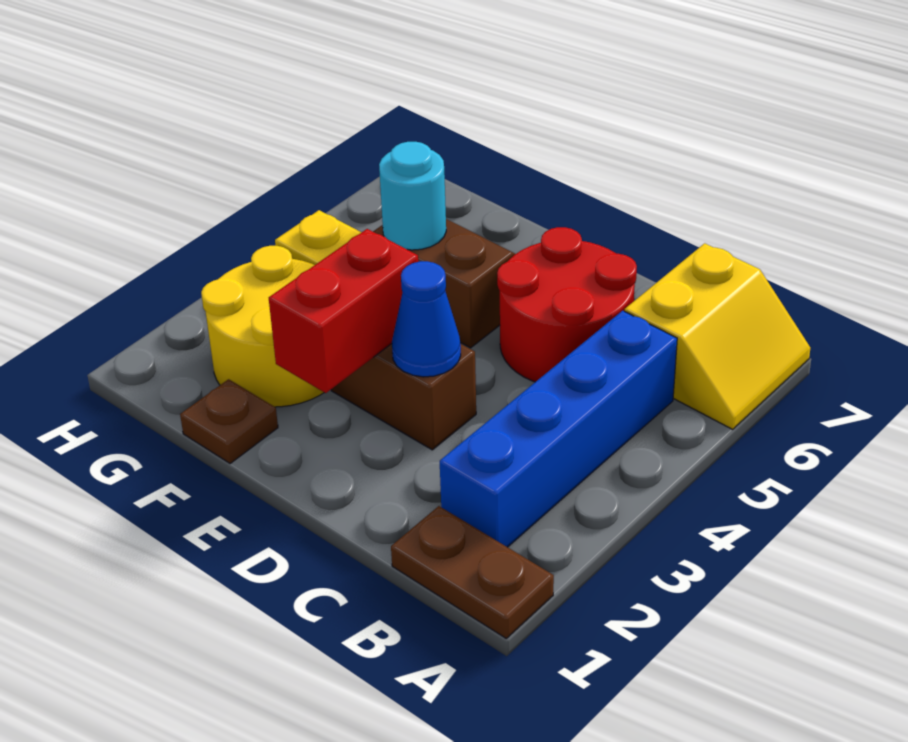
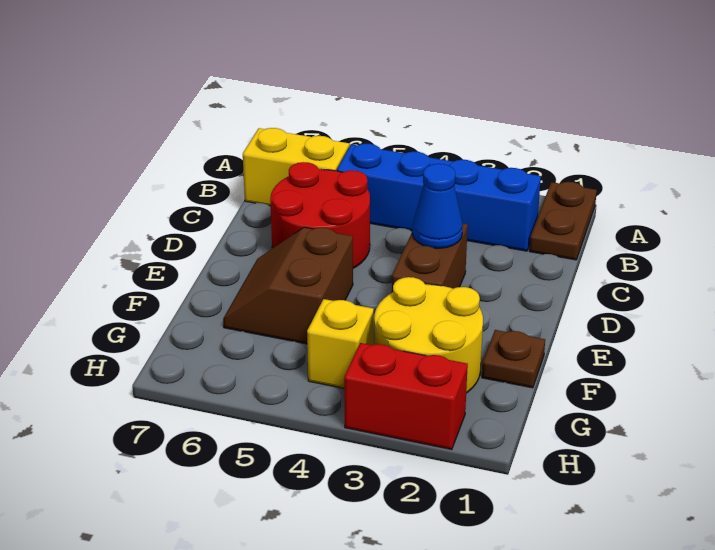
red 1x2 brick [269,229,418,393] -> red 1x2 brick moved to [344,343,468,450]
cyan 1x1 round brick [379,142,446,250] -> none

